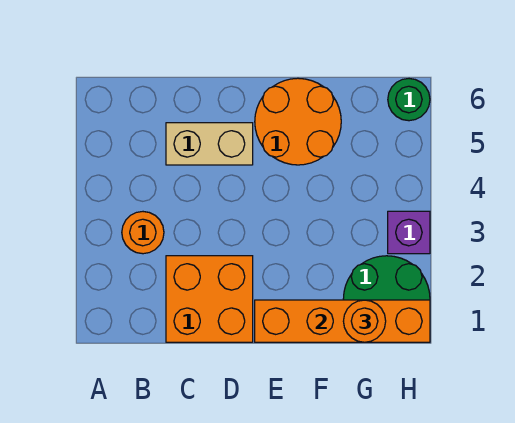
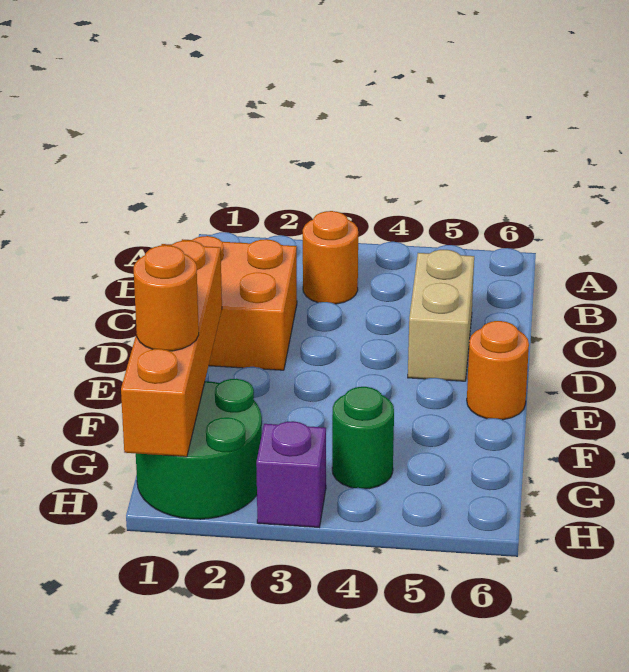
orange 2x2 round brick [255,78,341,165] -> orange 1x1 round brick [467,321,529,420]
green 1x1 round brick [388,79,430,121] -> green 1x1 round brick moved to [332,387,394,489]

